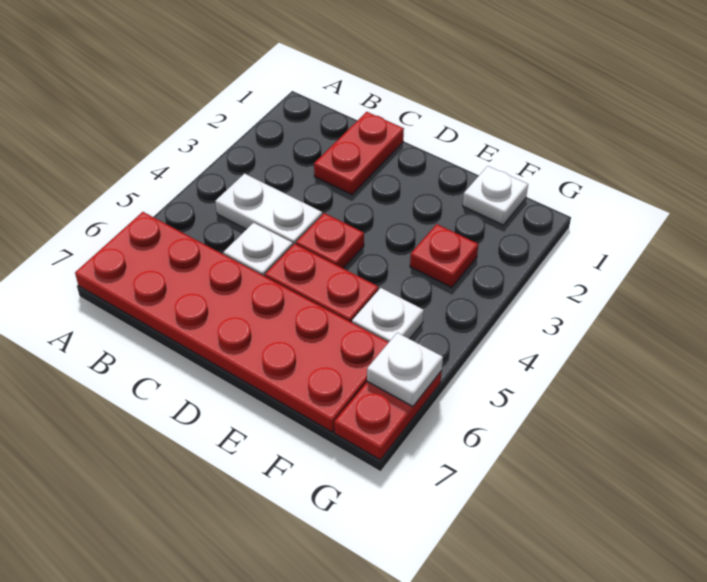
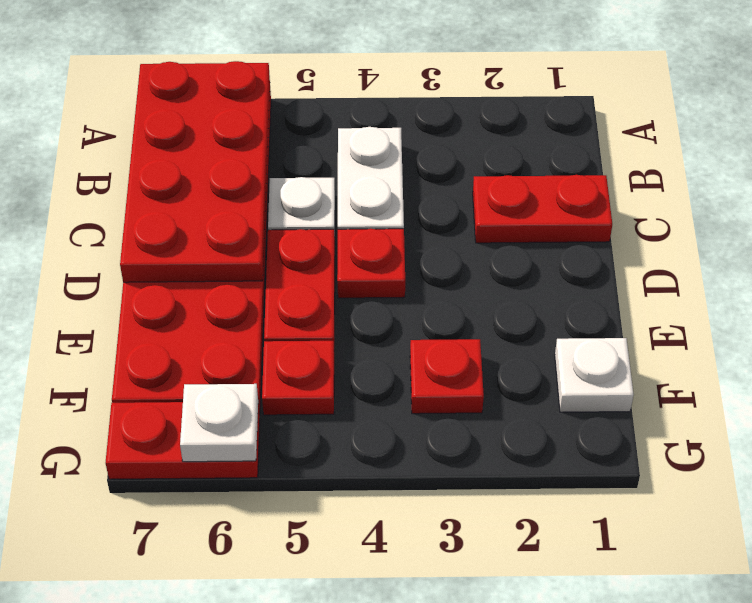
none -> red 2x4 plate [120,61,270,282]
white 1x1 plate [352,288,424,342] -> red 1x1 plate [262,341,334,415]

